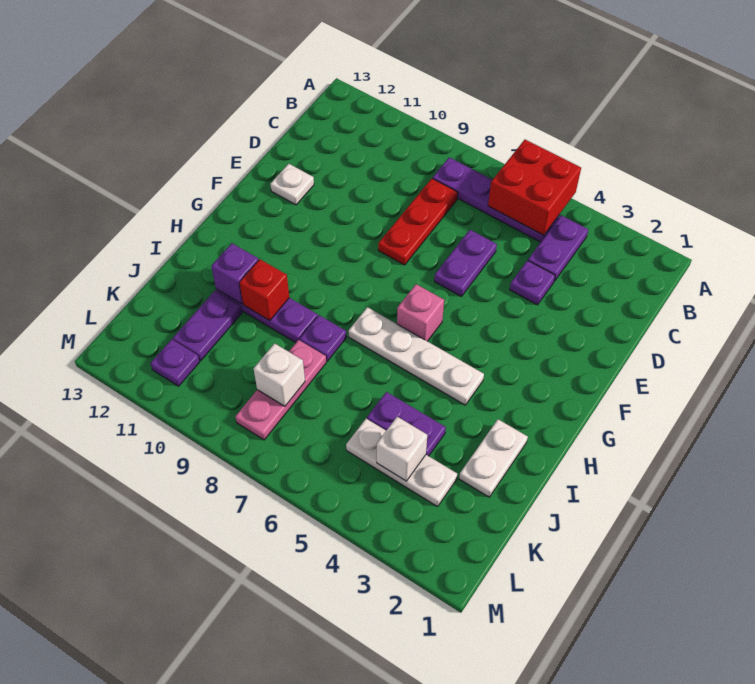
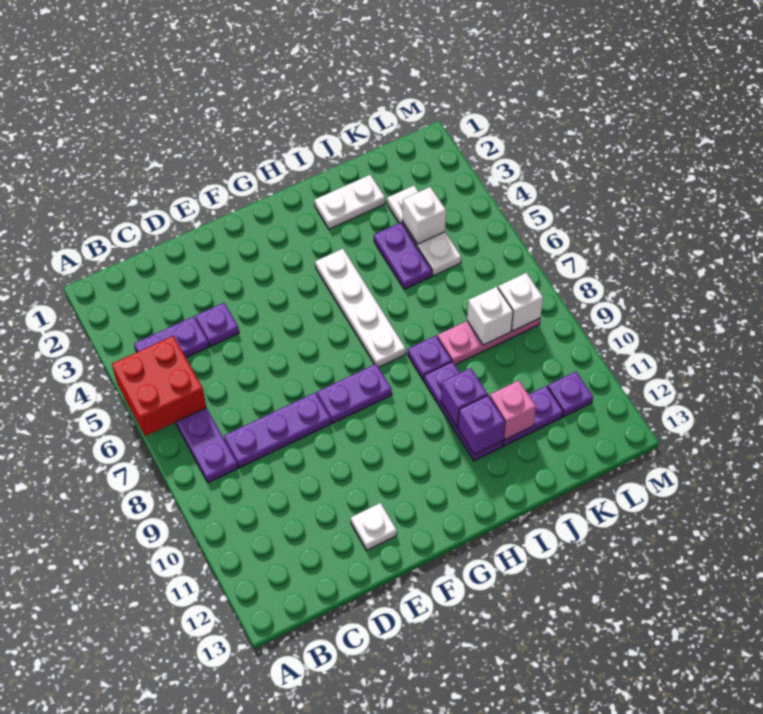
red 1x3 plate [378,178,458,265] -> purple 1x3 plate [224,393,331,468]
purple 1x2 plate [434,230,497,297] -> purple 1x2 plate moved to [317,364,392,423]
pink 1x1 brick [397,284,444,341] -> pink 1x1 brick moved to [490,381,536,440]
red 1x1 brick [239,259,289,321] -> purple 1x1 brick [441,368,488,427]
none -> white 1x1 brick [498,273,543,331]

